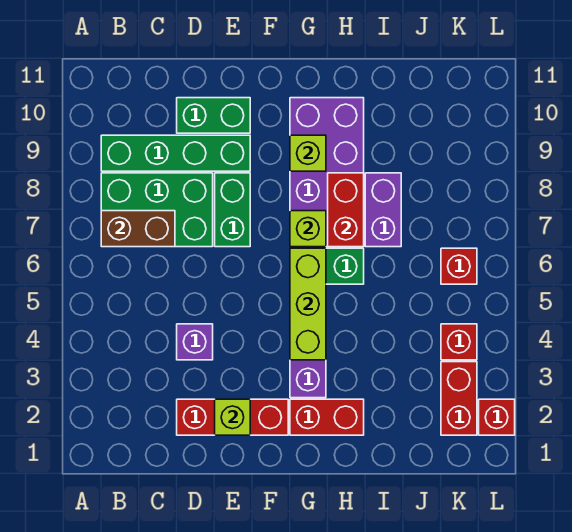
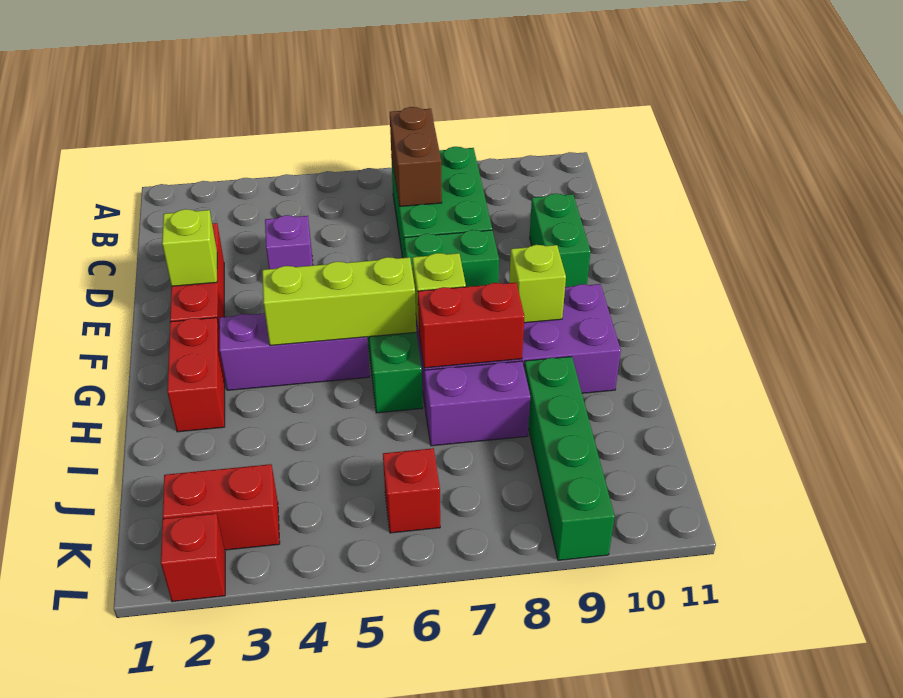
green 1x4 brick [101,135,250,171] -> green 1x4 brick moved to [524,357,615,560]
red 1x1 brick [441,324,477,360] -> none

